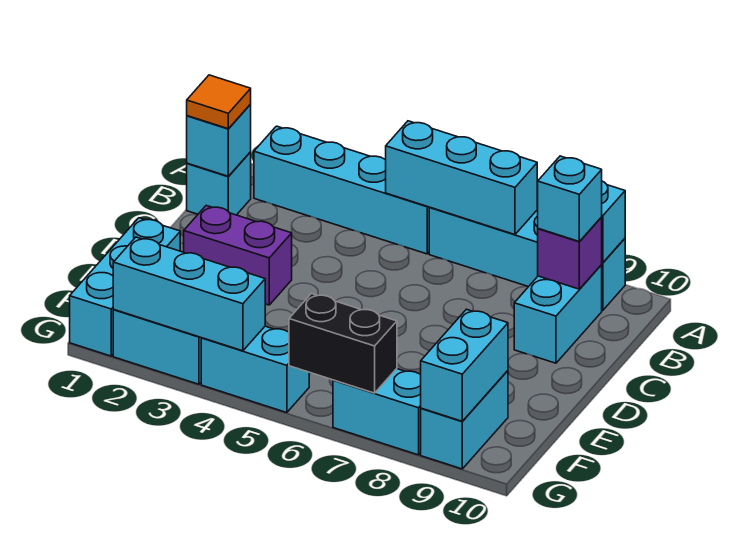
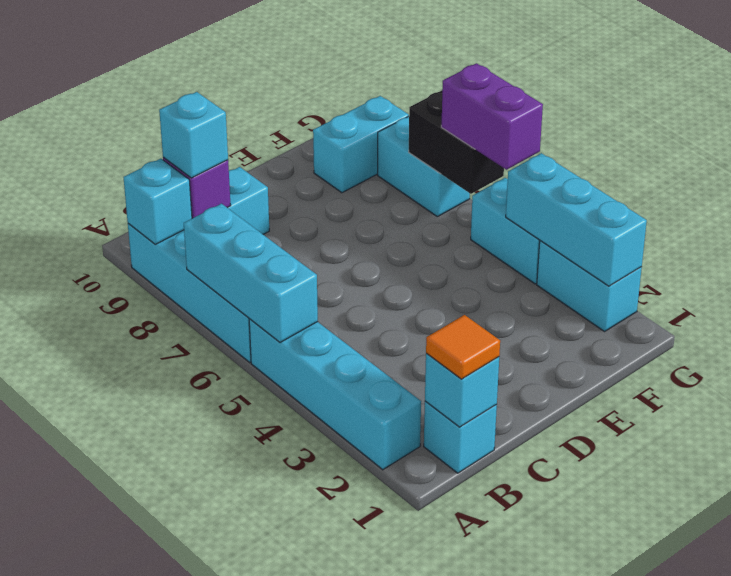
purple 1x2 brick [184,206,292,305] -> purple 1x2 brick moved to [441,63,543,170]
cyan 1x3 brick [70,218,180,356] -> none
cyan 1x2 brick [421,309,508,421] -> none

